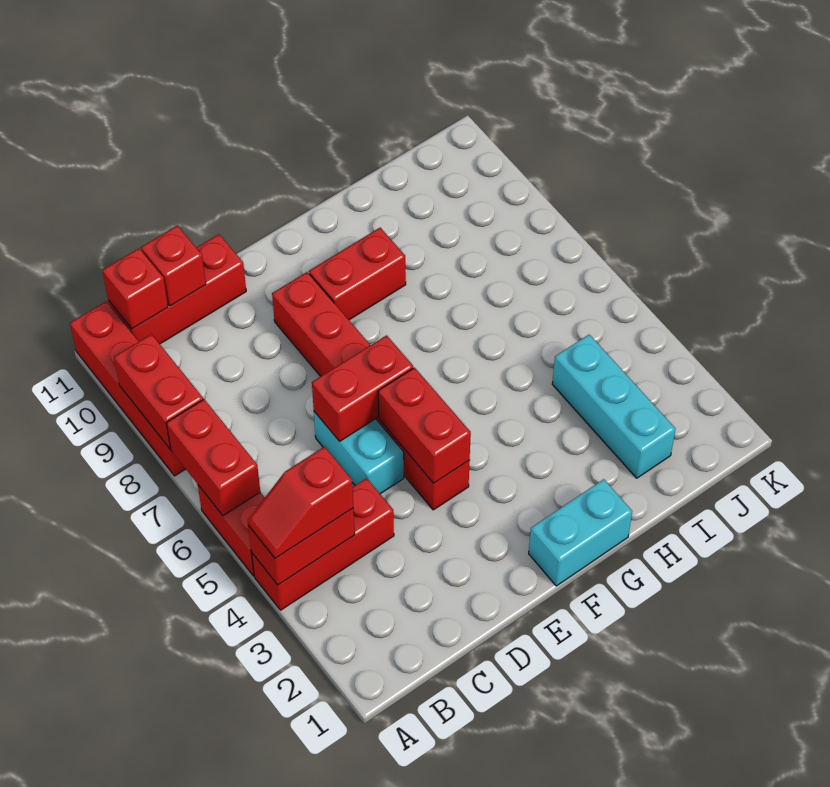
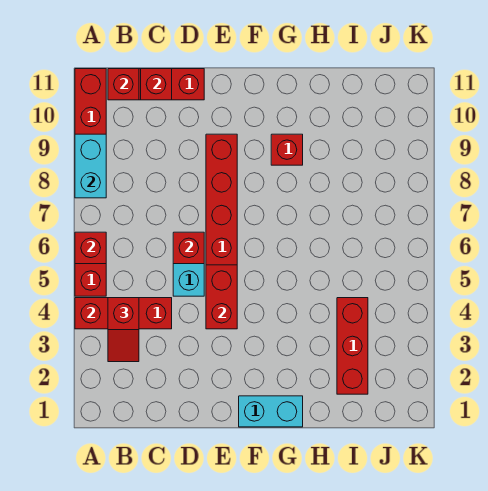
red 1x2 slope [248,447,353,558] -> red 1x2 slope turned to [108,298,139,362]
red 1x2 brick [166,399,260,516] -> red 1x1 brick [75,232,106,264]
red 1x2 brick [114,334,203,449] -> cyan 1x2 brick [75,134,106,198]
red 1x2 brick [312,335,413,441] -> red 1x1 brick [173,232,204,264]
red 1x2 brick [309,228,406,320] -> red 1x1 brick [271,134,303,165]
cyan 1x3 brick [552,335,675,478] -> red 1x3 brick [337,298,368,394]

